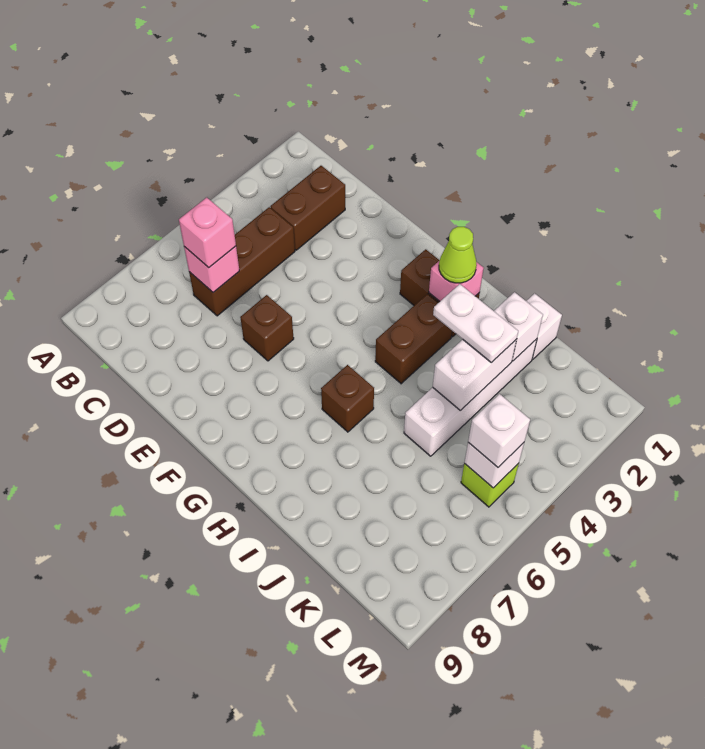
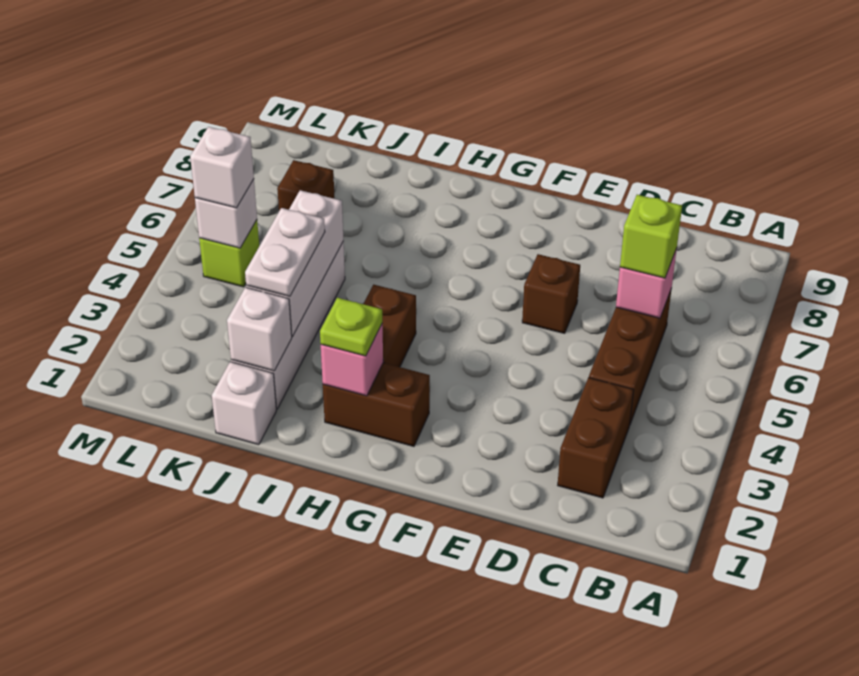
pink 1x1 brick [179,198,236,268] -> lime 1x1 brick [620,195,682,278]
lime 1x1 cone [439,227,477,283] -> lime 1x1 plate [320,298,382,356]
brown 1x1 brick [321,365,374,432] -> brown 1x1 brick moved to [277,160,335,211]
white 1x2 plate [433,284,518,363] -> white 1x2 plate turned to [245,208,325,296]
white 1x2 brick [433,339,517,411] -> white 1x3 brick [246,190,344,336]

